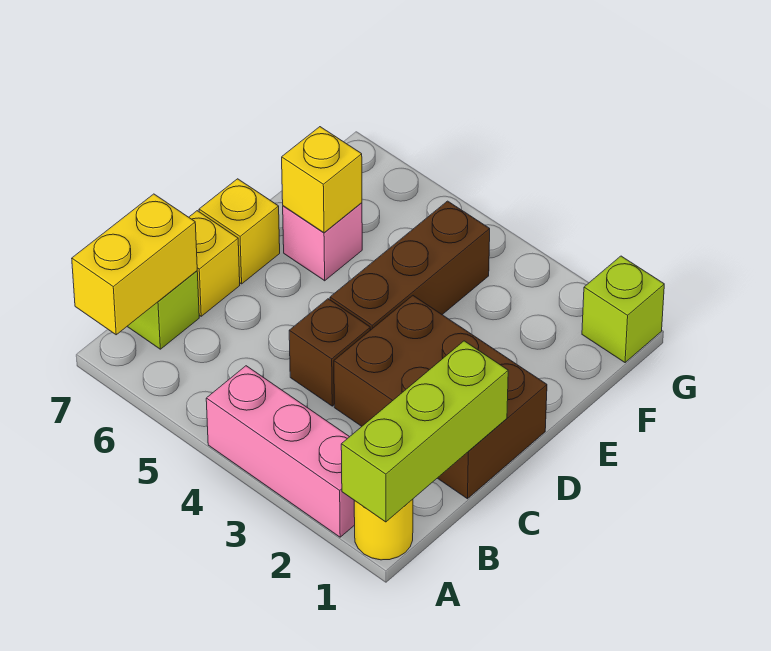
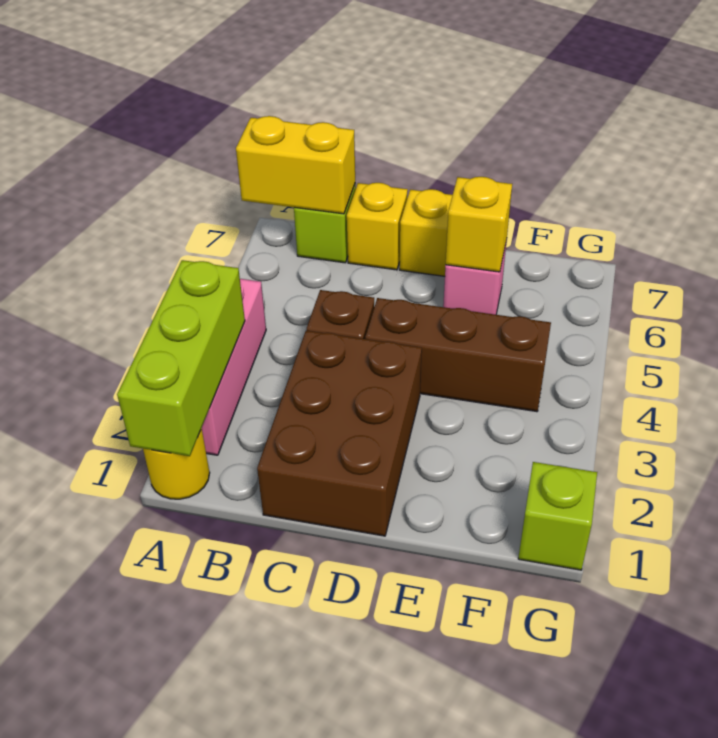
lime 1x3 brick [341,341,508,522] -> lime 1x3 brick turned to [117,260,245,456]

